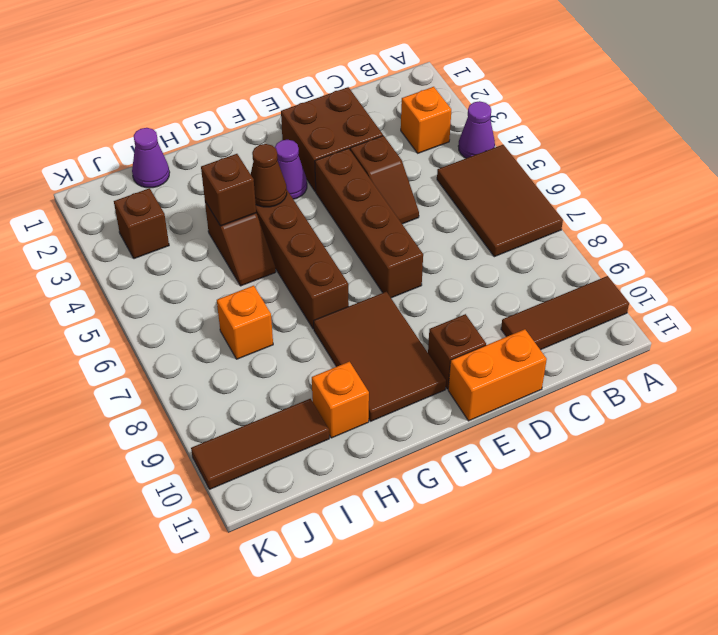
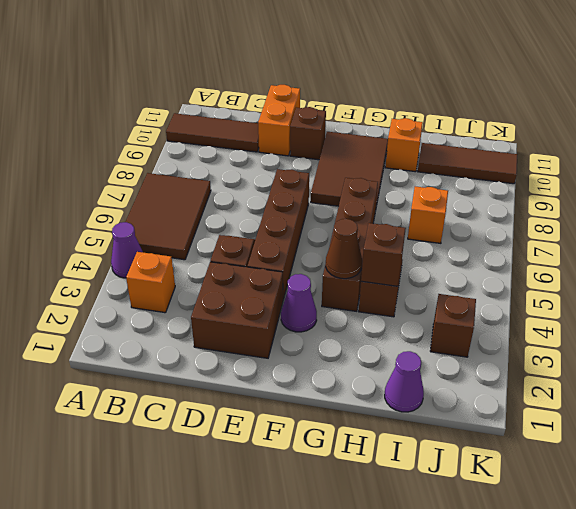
orange 1x2 brick [448,329,547,421] -> orange 1x2 brick turned to [258,85,300,156]

